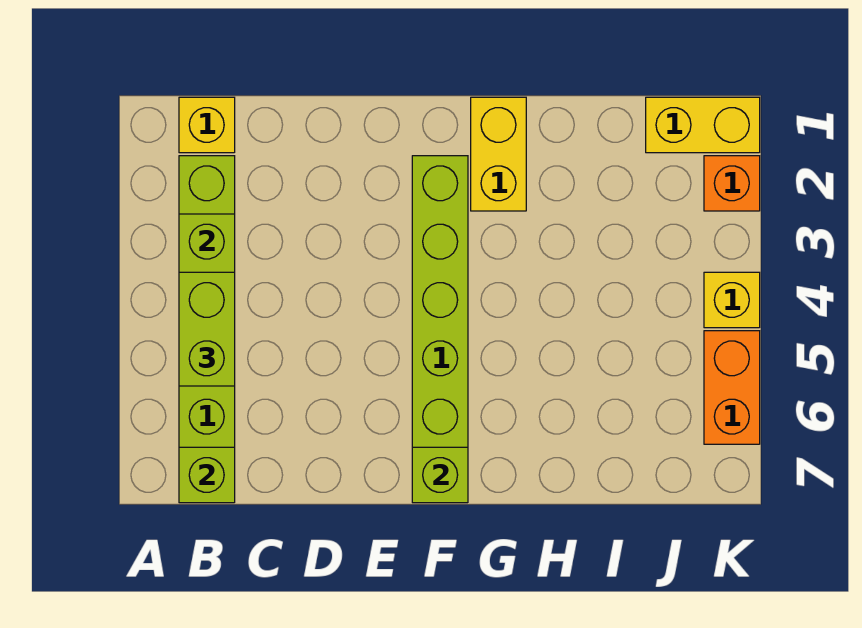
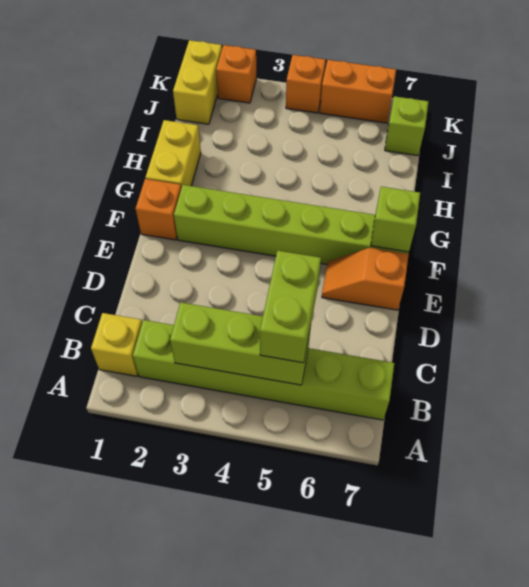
lime 1x2 brick [179,272,235,386] -> lime 1x2 brick turned to [260,251,321,363]
lime 1x1 brick [179,447,235,503] -> lime 1x1 brick moved to [385,96,428,156]
none -> orange 1x2 slope [322,248,409,310]
none -> orange 1x1 brick [136,179,181,240]
yellow 1x2 brick [471,97,526,211] -> yellow 1x2 brick turned to [145,120,201,188]
yellow 1x1 brick [704,272,760,328] -> orange 1x1 brick [286,55,326,113]

